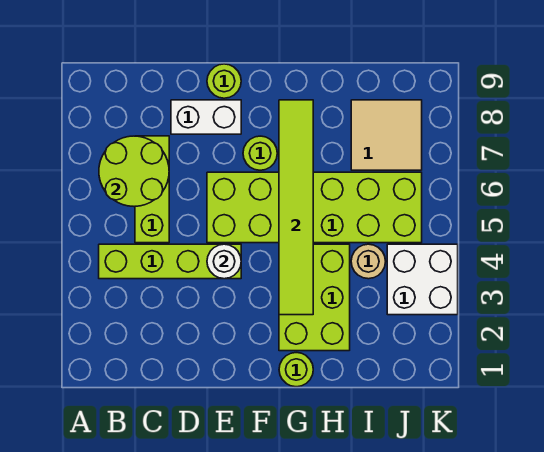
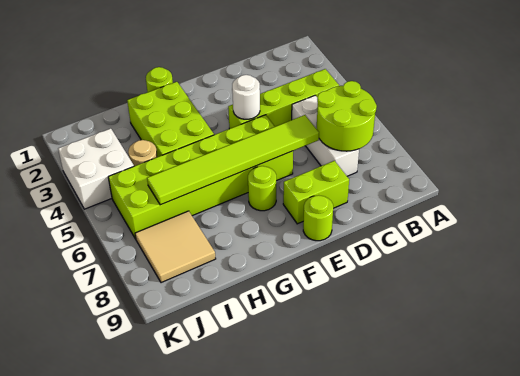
lime 1x3 brick [135,136,169,243] -> white 1x3 brick [292,95,359,176]
white 1x2 brick [171,100,241,134] -> lime 1x2 brick [283,161,349,224]
lime 1x6 tile [279,100,313,315] -> lime 1x6 tile turned to [147,115,319,205]

